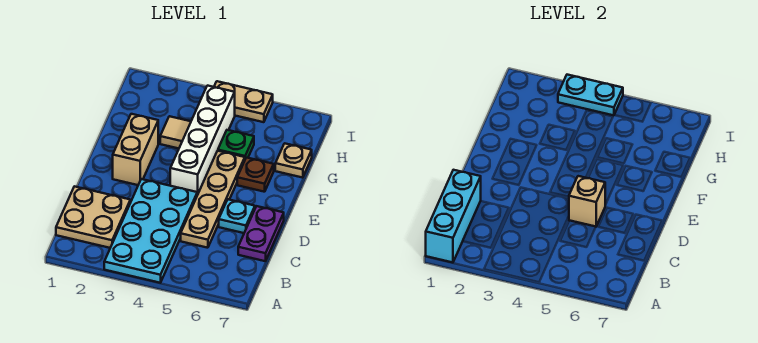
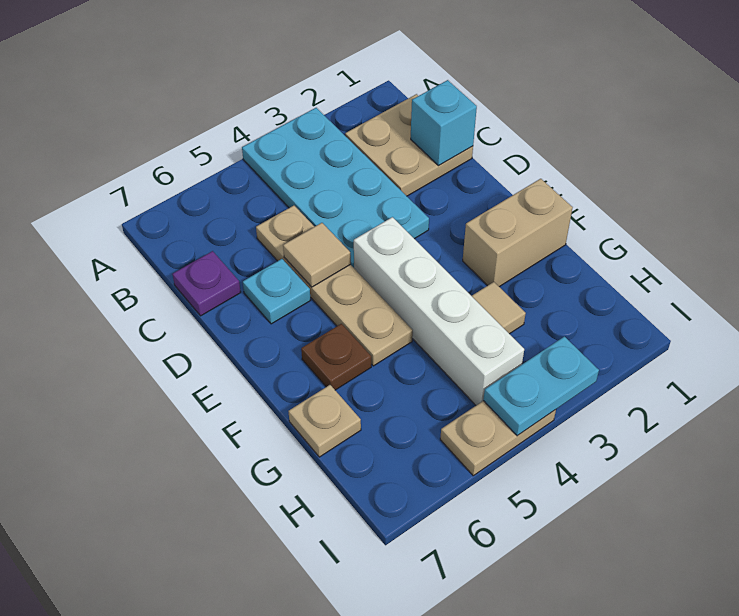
cyan 1x3 brick [426,170,481,262] -> cyan 1x1 brick [411,80,477,166]
purple 1x2 plate [238,206,284,261] -> purple 1x1 plate [173,251,241,316]
tan 1x1 brick [569,176,605,227] -> tan 1x1 tile [283,223,351,287]
tan 1x2 brick [113,114,158,185] -> tan 1x2 brick turned to [463,179,573,287]
green 1x1 plate [218,130,254,159] -> none

